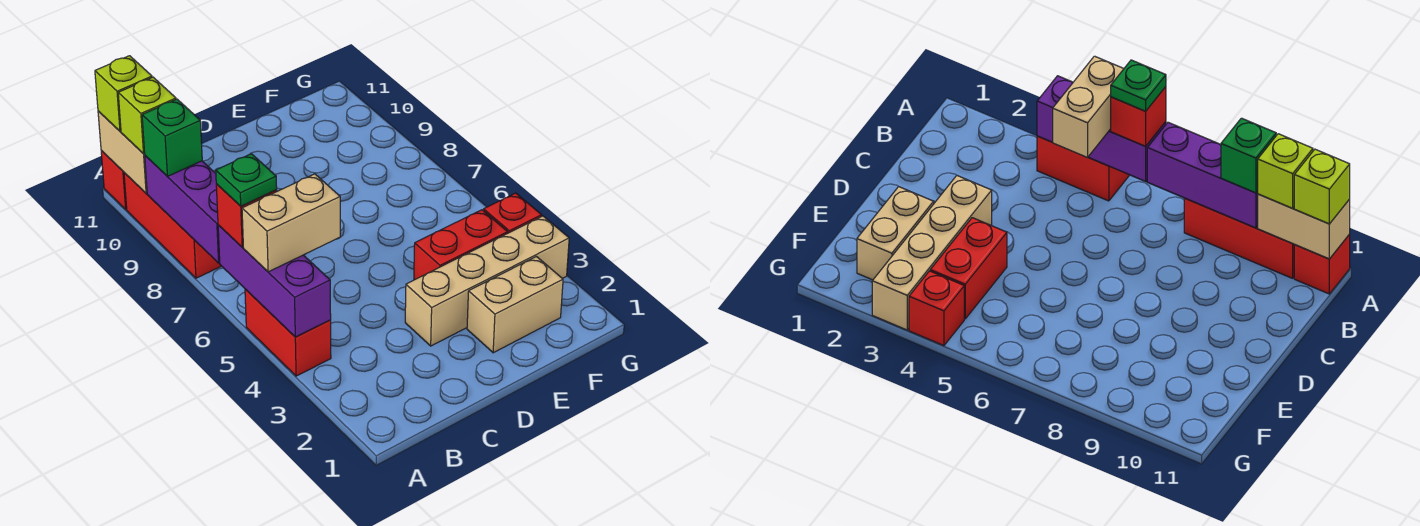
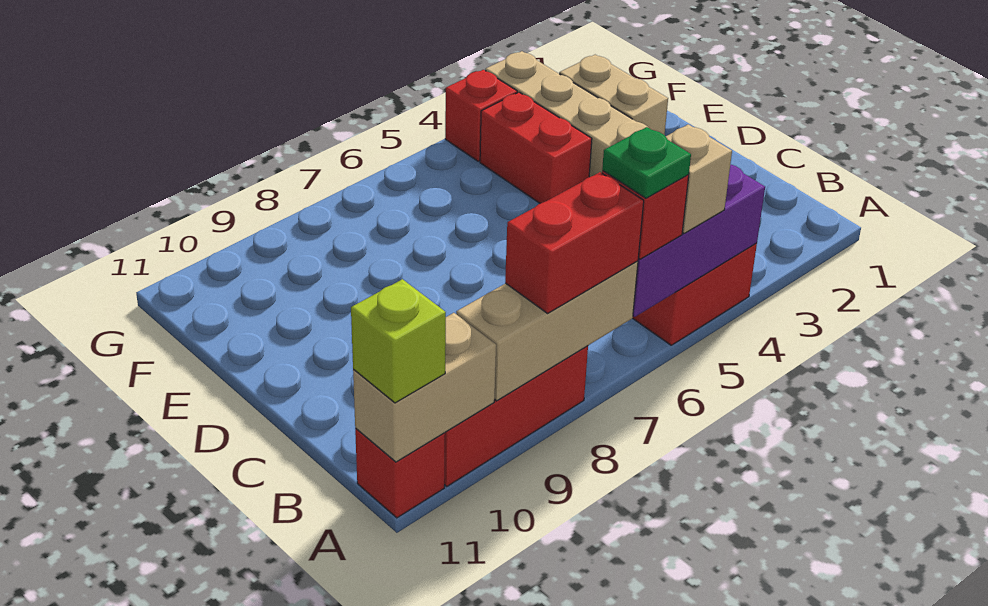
tan 1x2 brick [242,174,340,272] -> tan 1x1 brick [666,124,732,233]
purple 1x3 brick [145,156,220,263] -> tan 1x3 brick [456,261,638,401]
none -> red 1x2 brick [505,172,644,313]
green 1x1 brick [142,99,202,176] -> none
lime 1x1 brick [118,77,176,154] -> none

